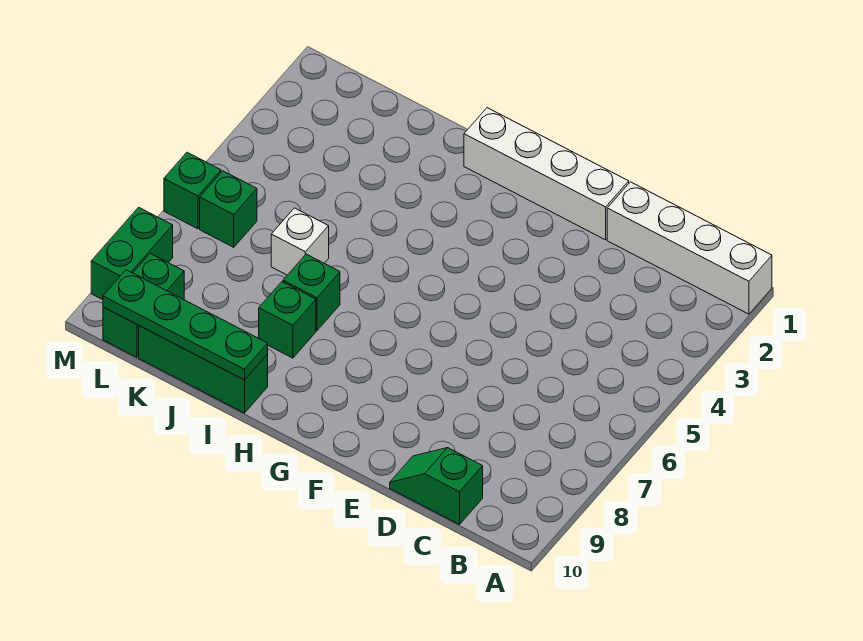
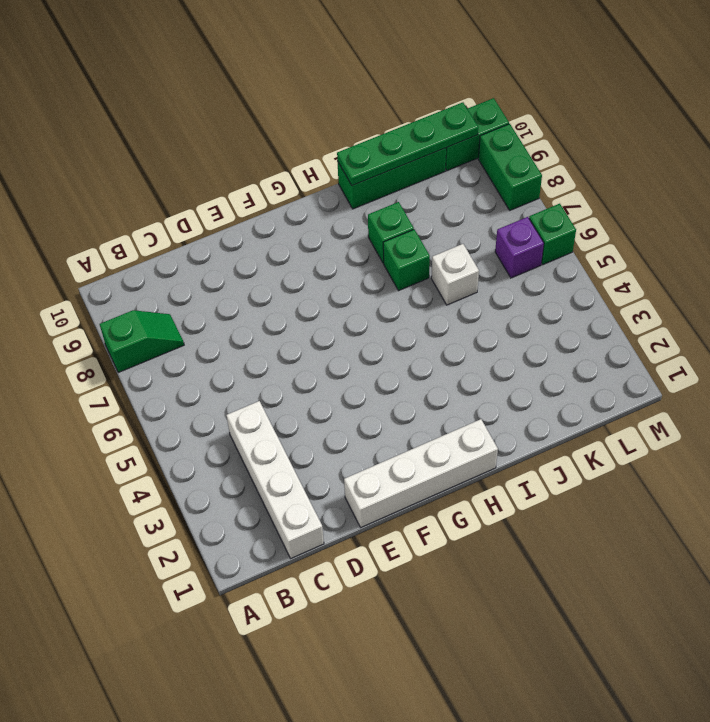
white 1x4 brick [607,182,772,314] -> white 1x4 brick turned to [226,401,324,558]
green 1x2 slope [390,448,483,525] -> green 1x2 slope moved to [100,310,184,372]
green 1x1 brick [200,171,257,247] -> purple 1x1 brick [495,217,544,278]
green 1x2 brick [103,253,184,357] -> green 1x2 brick turned to [445,98,509,171]

